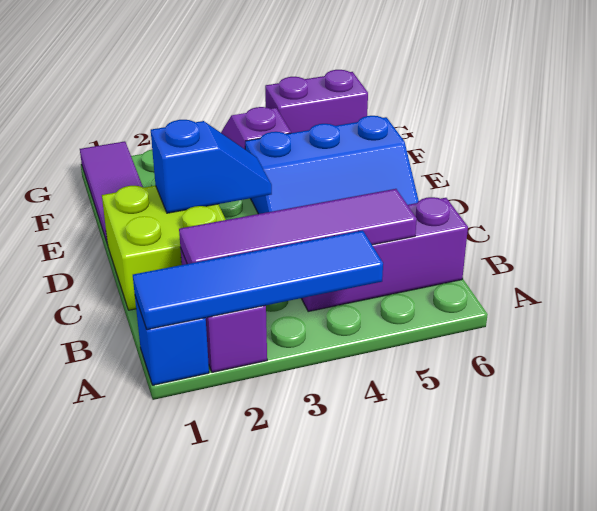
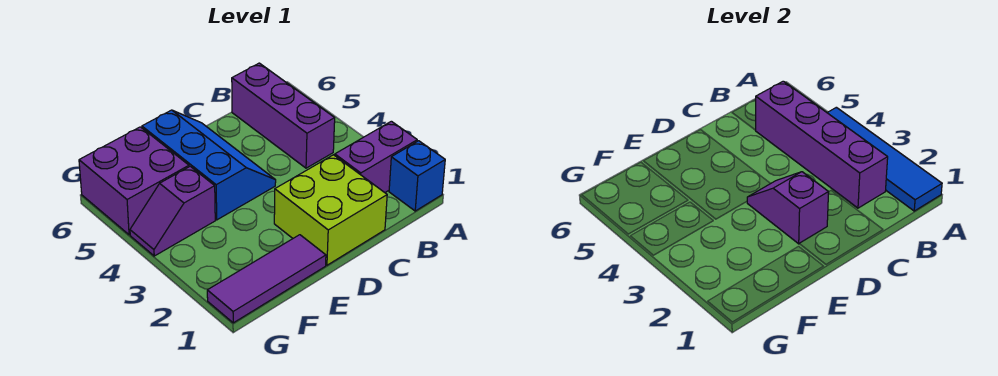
purple 1x4 tile [179,189,417,264] -> purple 1x4 brick [756,81,888,208]
blue 1x2 slope [151,120,272,213] -> purple 1x2 slope [747,172,829,244]
purple 1x2 brick [265,70,368,133] -> purple 2x2 brick [79,127,189,235]

